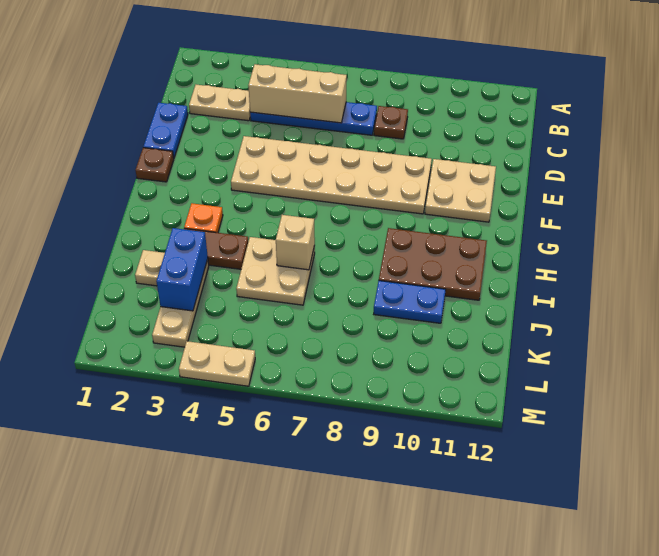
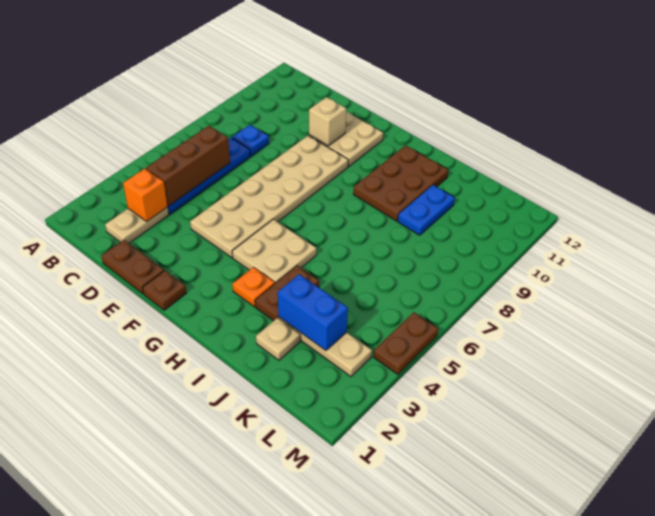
none -> orange 1x1 brick [123,169,168,221]
tan 1x3 brick [248,64,347,123] -> brown 1x3 brick [146,126,230,206]
brown 1x1 plate [374,106,408,139] -> blue 1x1 plate [232,125,269,156]
blue 1x2 plate [143,103,188,158] -> brown 1x2 plate [101,240,164,294]
tan 2x2 plate [236,237,315,305] -> tan 2x2 plate moved to [232,219,316,283]
tan 1x1 brick [276,215,315,270] -> tan 1x1 brick moved to [309,97,346,146]
tan 1x2 plate [179,341,255,386] -> brown 1x2 plate [374,312,438,374]

